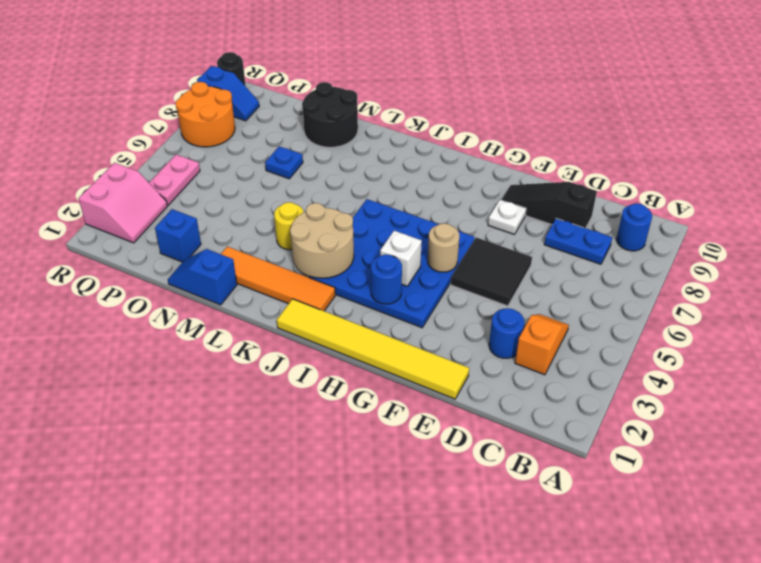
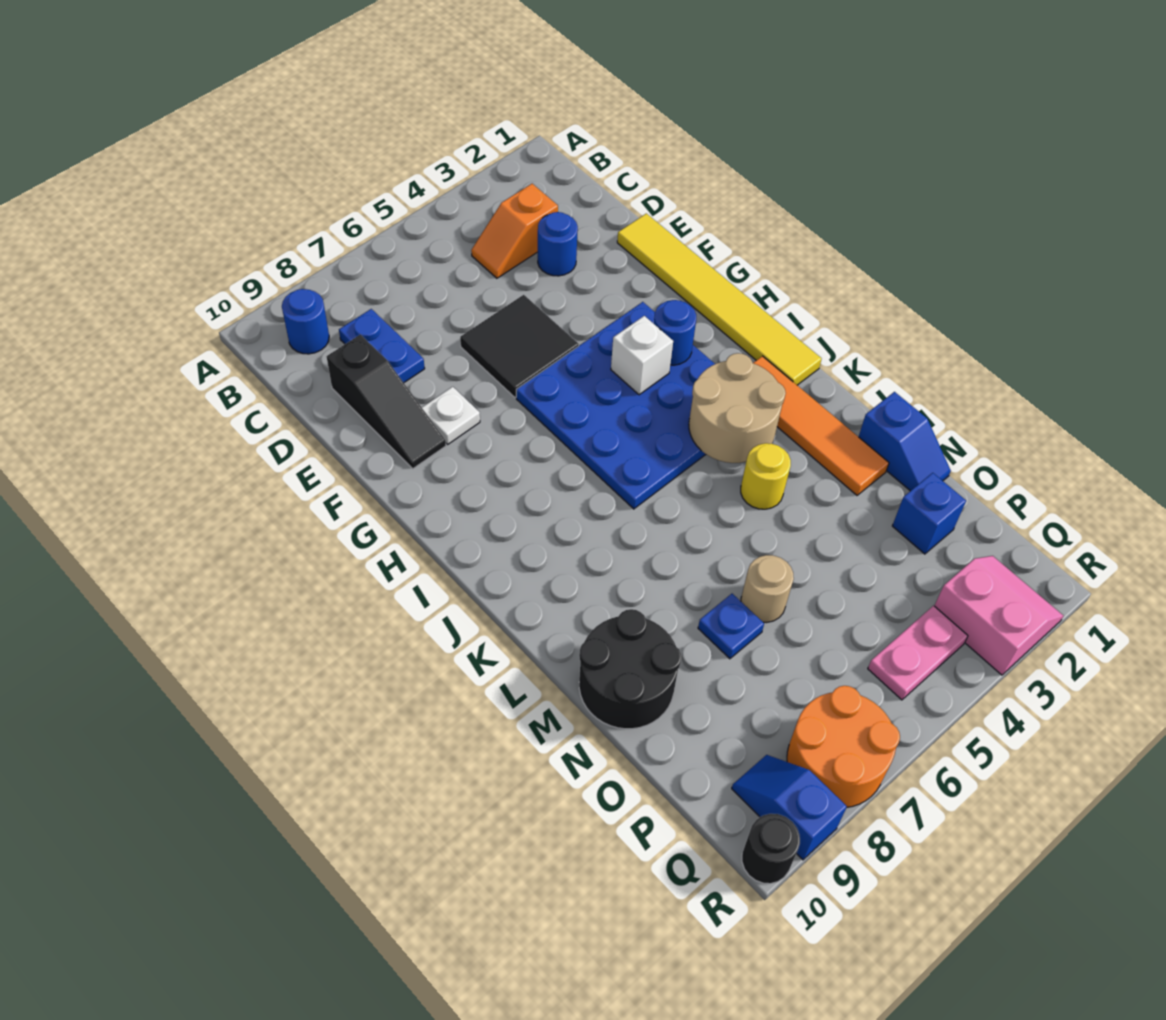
tan 1x1 round brick [428,223,459,272] -> tan 1x1 round brick moved to [741,555,794,623]
pink 2x2 slope [79,163,168,243] -> pink 2x2 slope turned to [934,556,1063,675]

